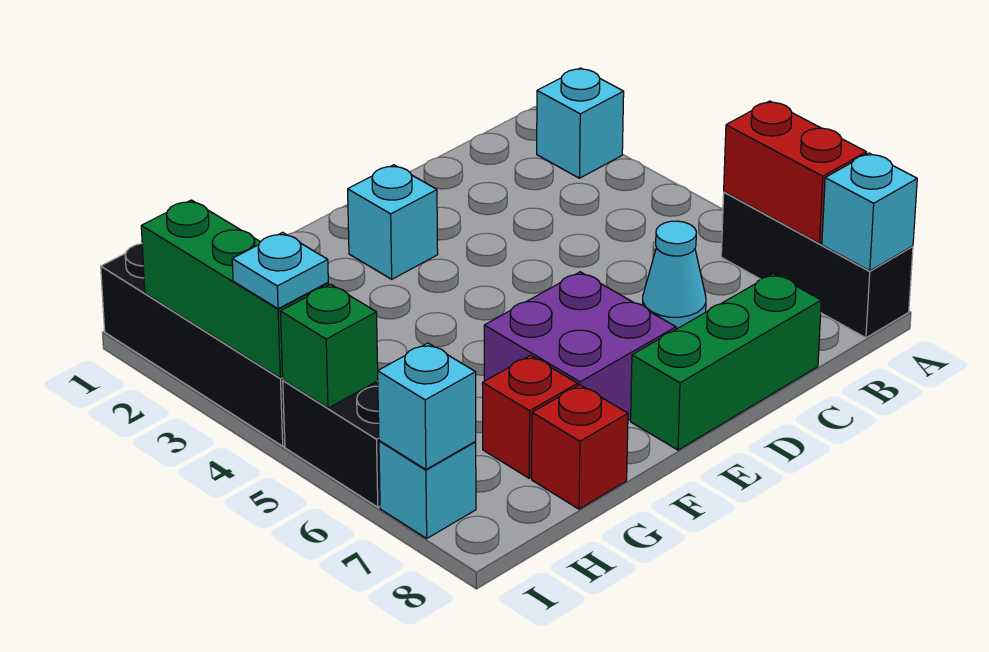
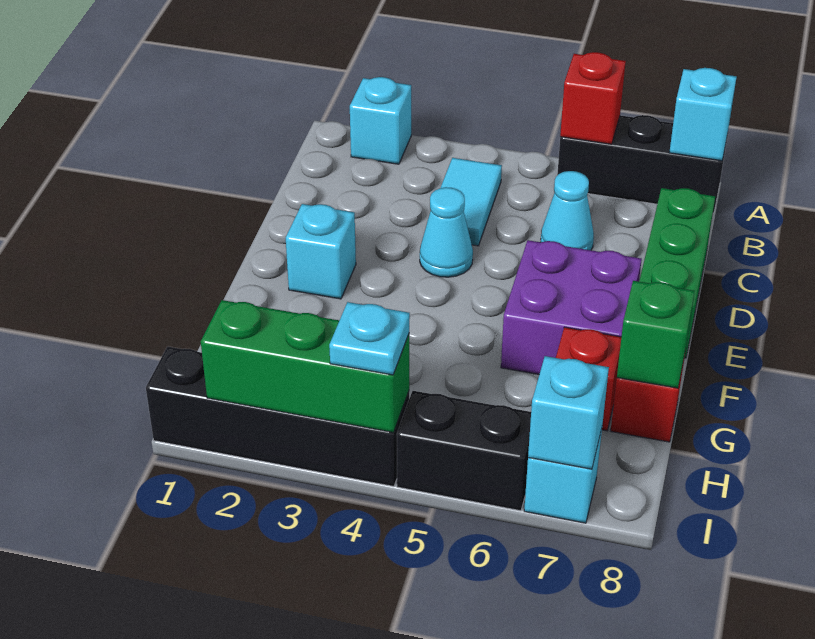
red 1x2 brick [724,101,866,243] -> red 1x1 brick [560,52,626,144]
none -> cyan 1x2 tile [441,158,502,246]
none -> cyan 1x1 cone [420,187,473,277]
green 1x1 brick [280,284,378,408] -> green 1x1 brick moved to [617,281,695,388]

